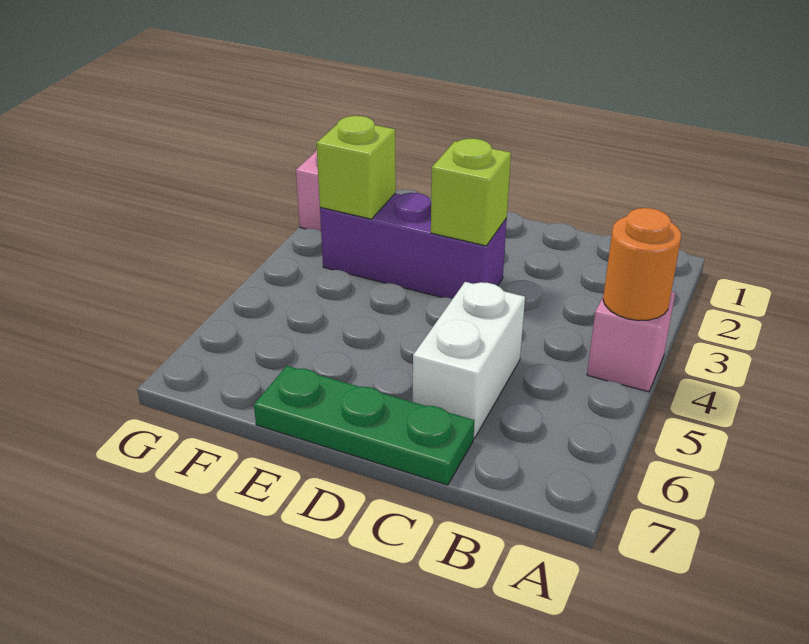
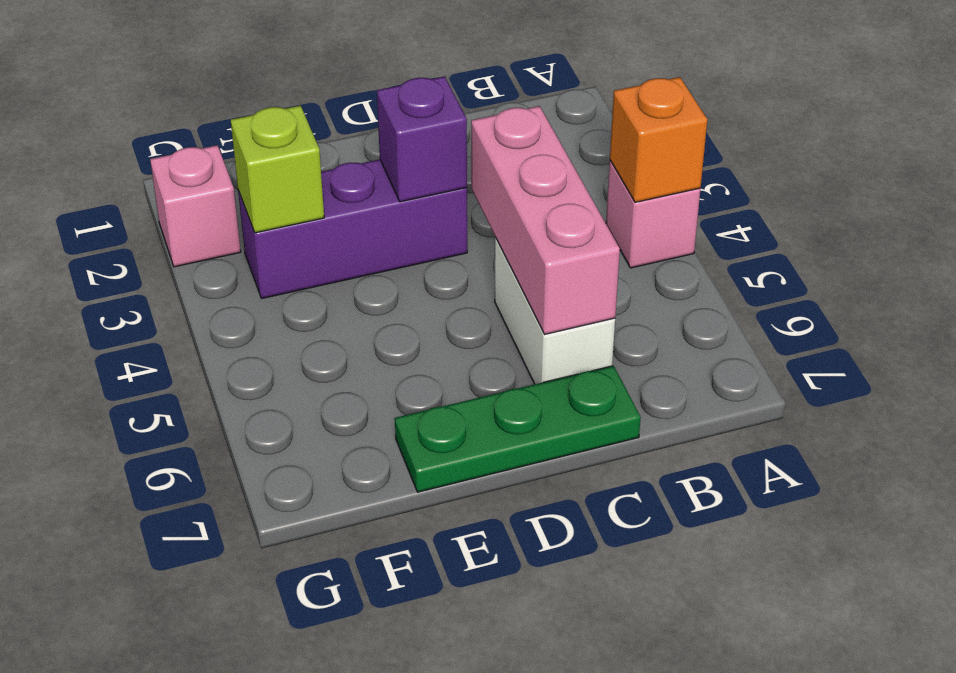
orange 1x1 round brick [603,208,681,321] -> orange 1x1 brick [610,77,707,202]
none -> pink 1x3 brick [471,106,620,335]
lime 1x1 brick [431,139,511,246] -> purple 1x1 brick [377,76,467,202]

